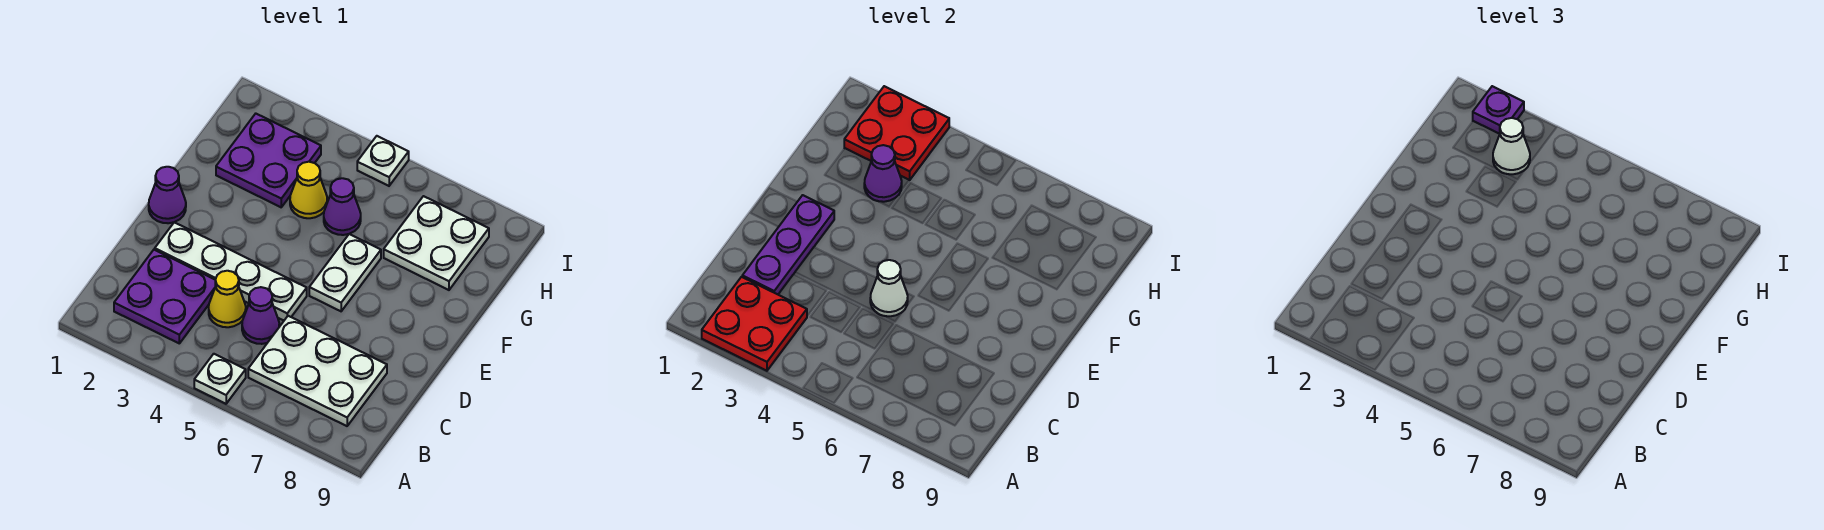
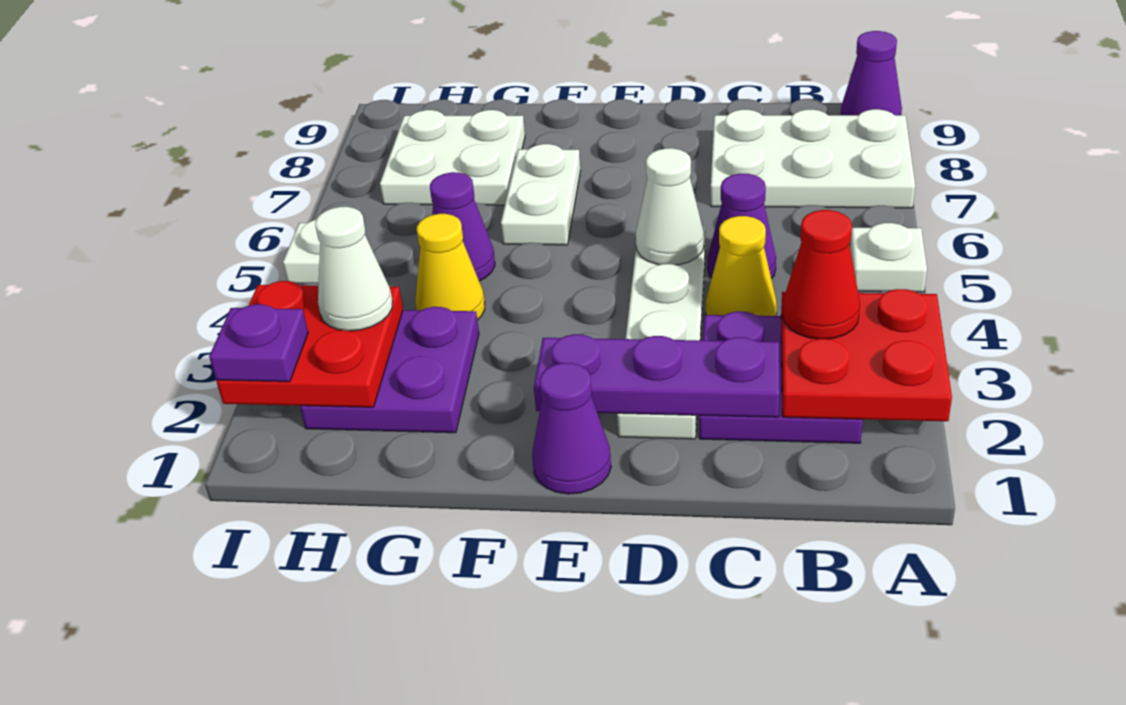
none -> red 1x1 cone [782,210,860,339]
white 2x3 plate [248,316,387,426] -> white 2x3 plate turned to [711,109,915,208]
white 1x2 plate [309,234,381,311] -> white 1x2 plate turned to [501,144,581,245]
purple 1x1 cone [864,145,902,202] -> purple 1x1 cone moved to [841,31,902,115]

